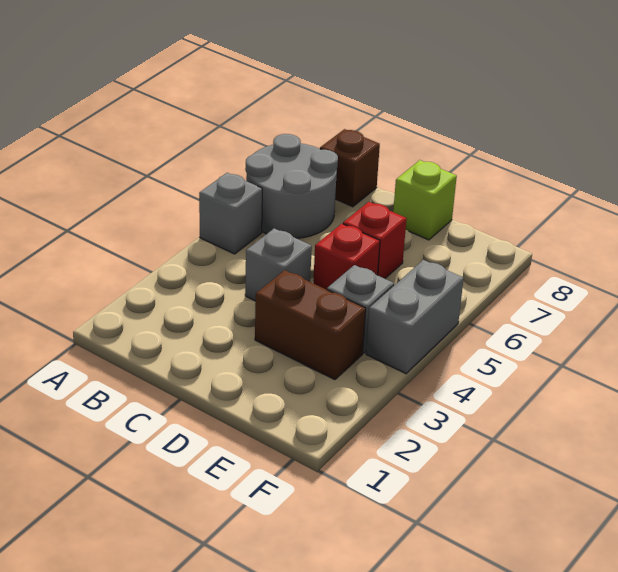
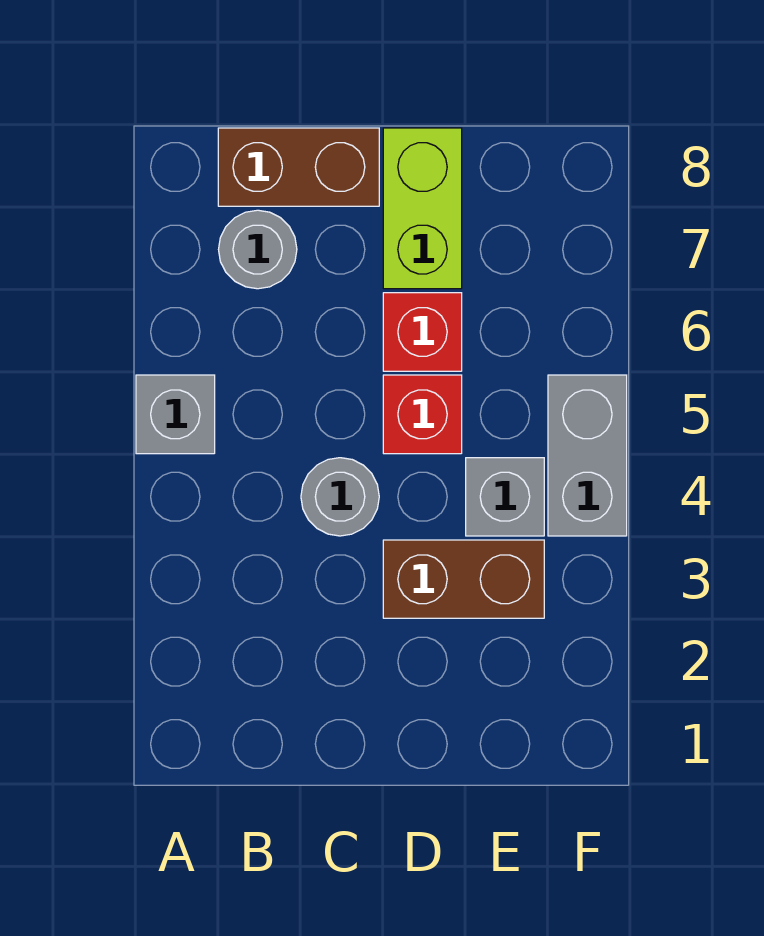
grey 2x2 round brick [245,134,338,238] -> grey 1x1 round brick [219,210,297,289]
brown 1x1 brick [320,129,380,207] -> brown 1x2 brick [218,128,379,206]
grey 1x1 brick [245,228,312,301] -> grey 1x1 round brick [301,458,379,536]
lime 1x1 brick [393,160,457,240] -> lime 1x2 brick [383,128,462,289]

